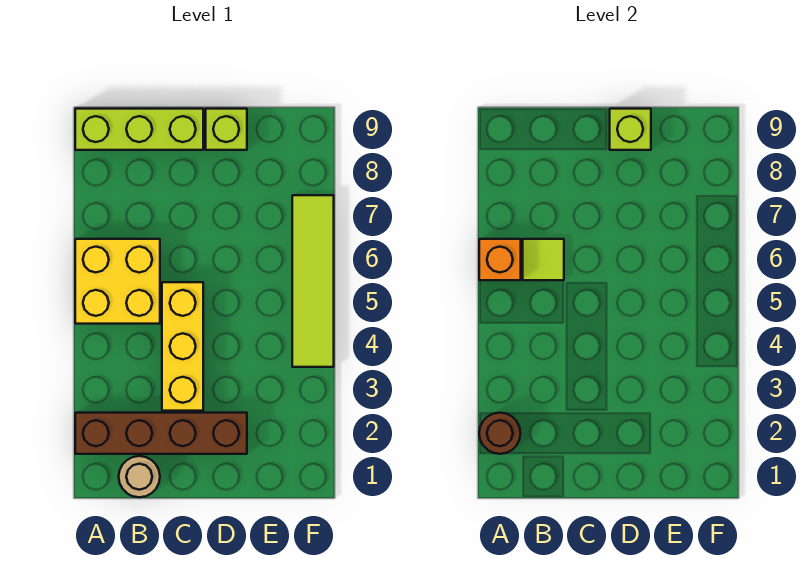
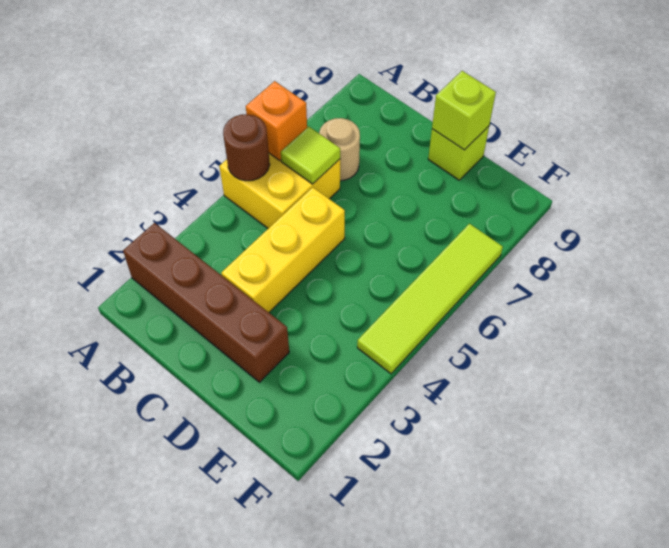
brown 1x1 round brick [479,413,521,454] -> brown 1x1 round brick moved to [223,114,270,181]
lime 1x3 brick [75,109,203,150] -> none
tan 1x1 round brick [119,456,160,497] -> tan 1x1 round brick moved to [319,118,360,181]

